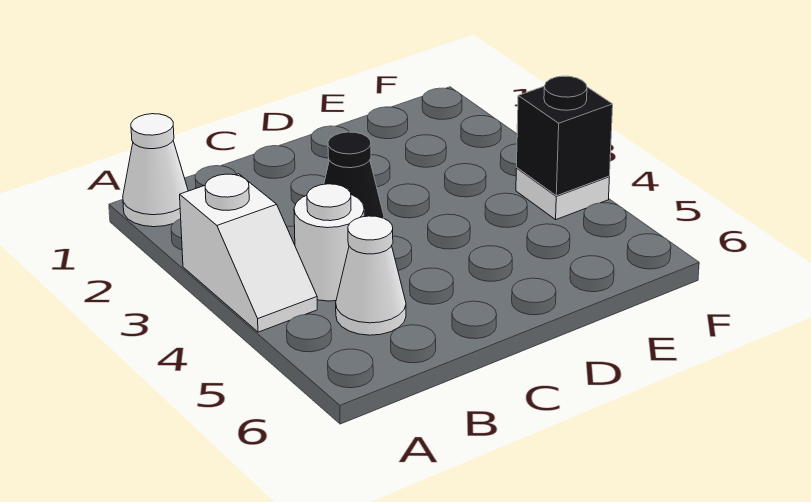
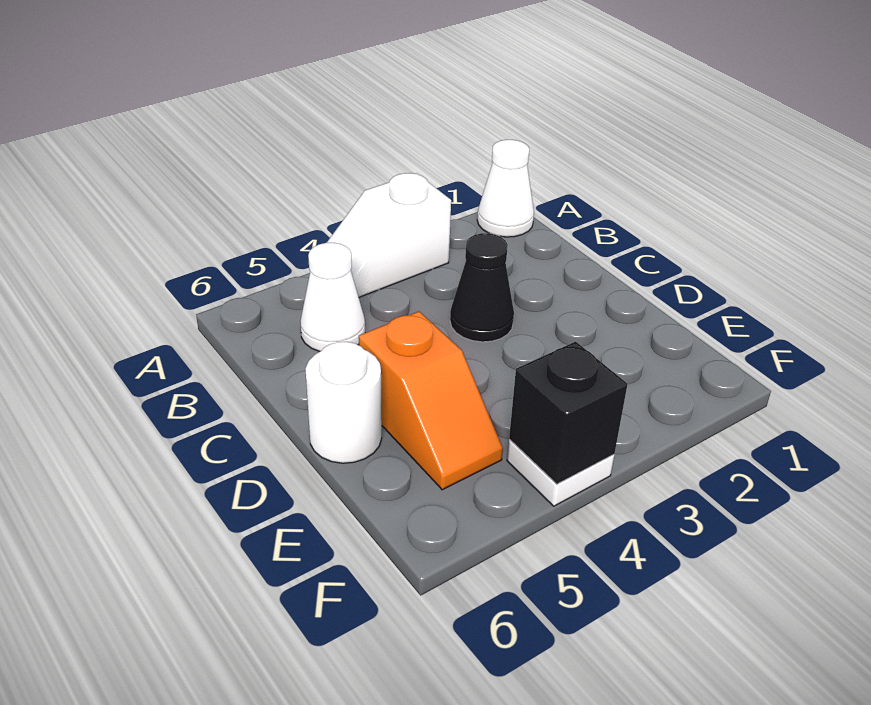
white 1x1 round brick [294,184,364,301] -> white 1x1 round brick moved to [305,342,382,463]
none -> orange 1x2 slope [359,311,503,490]

